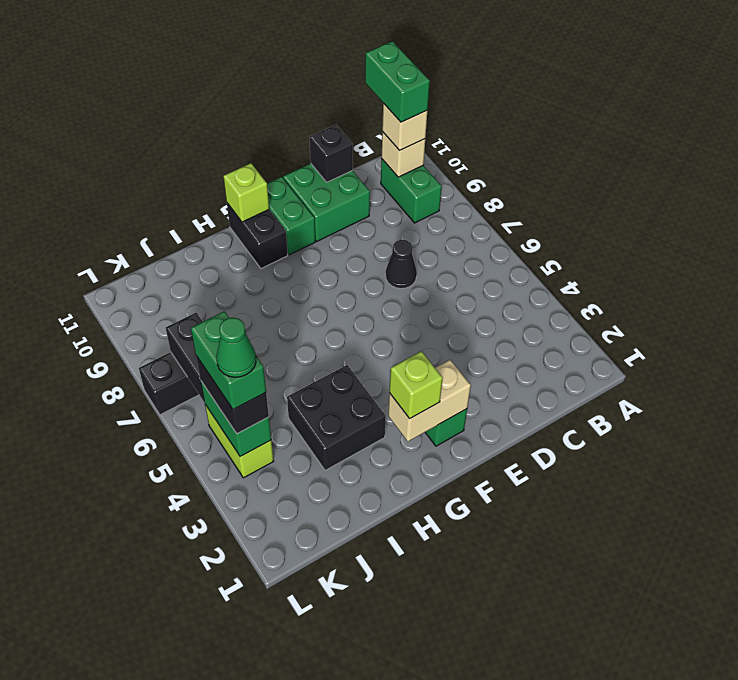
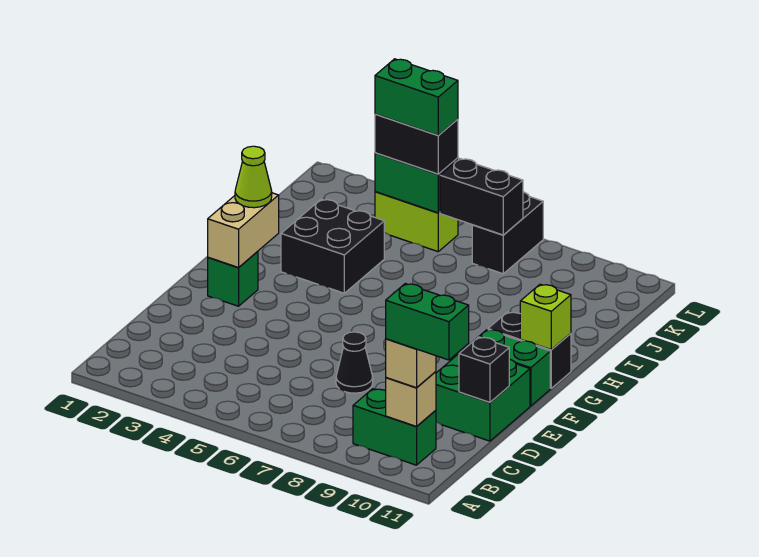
lime 1x1 brick [389,351,443,419] -> lime 1x1 cone [235,146,272,208]
green 1x1 cone [216,318,256,377] -> none

